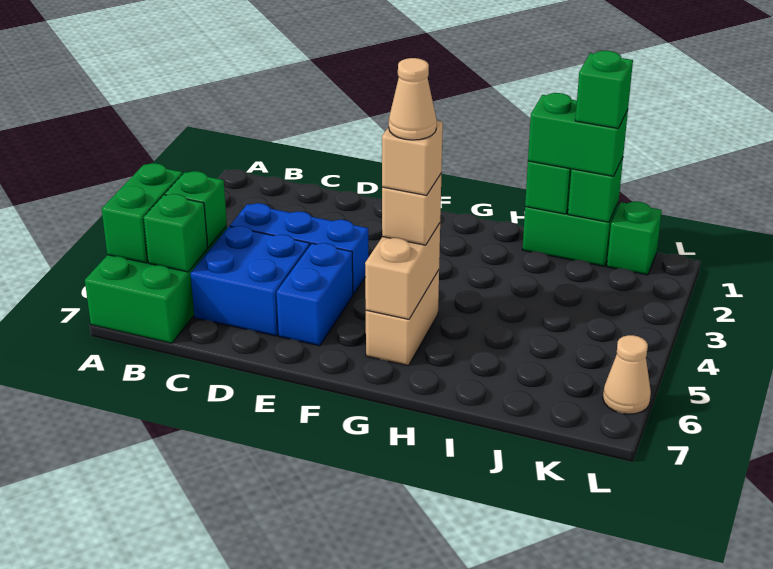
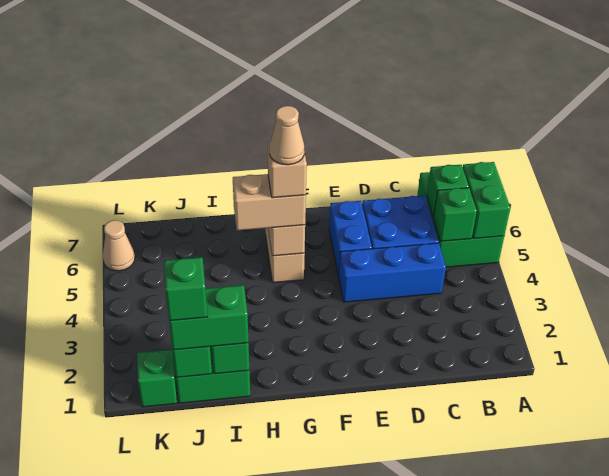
tan 1x1 brick [382,174,441,245] -> tan 1x2 brick [233,174,306,230]

